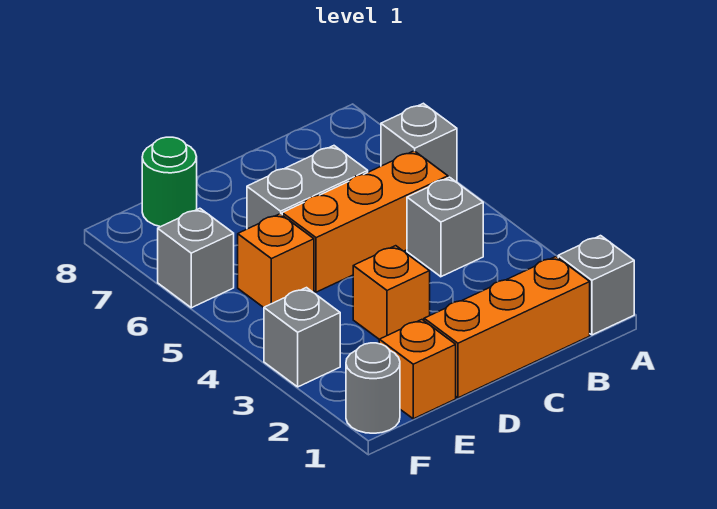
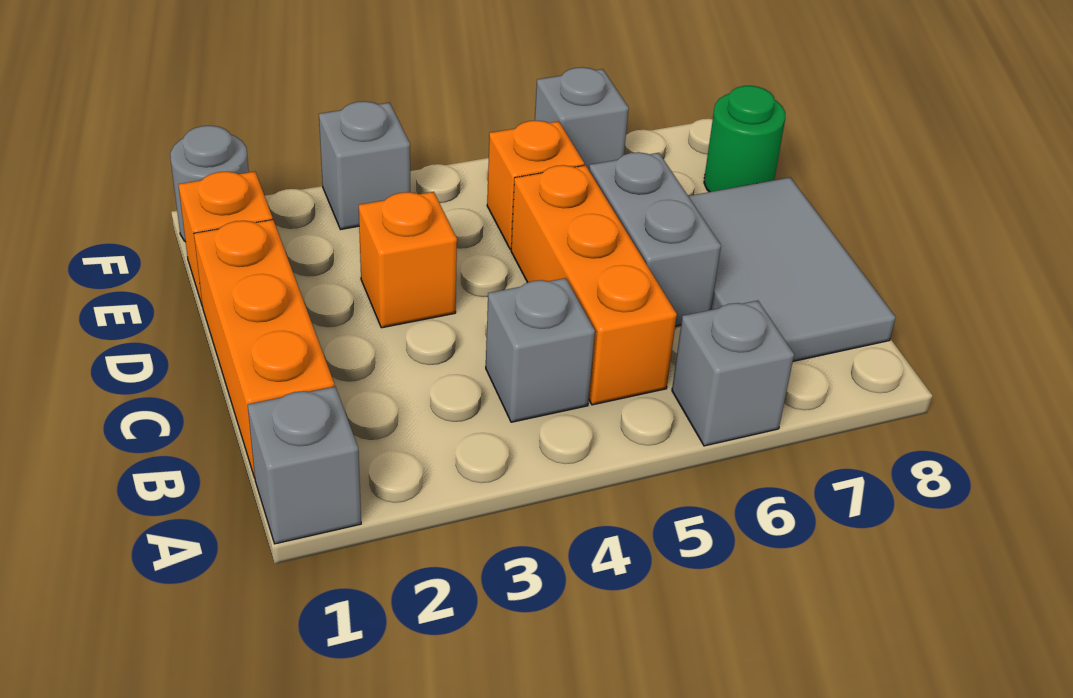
none -> grey 2x3 tile [688,177,896,361]

